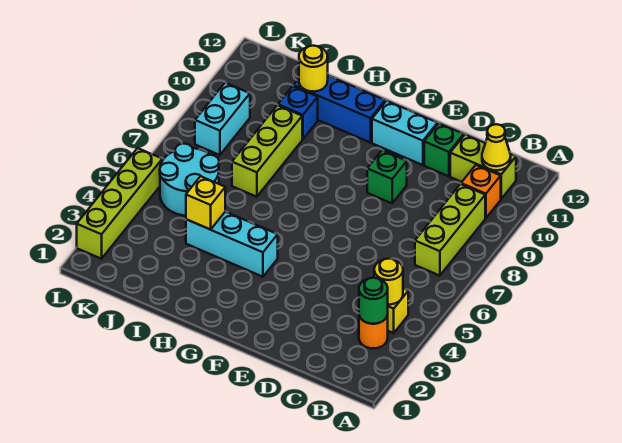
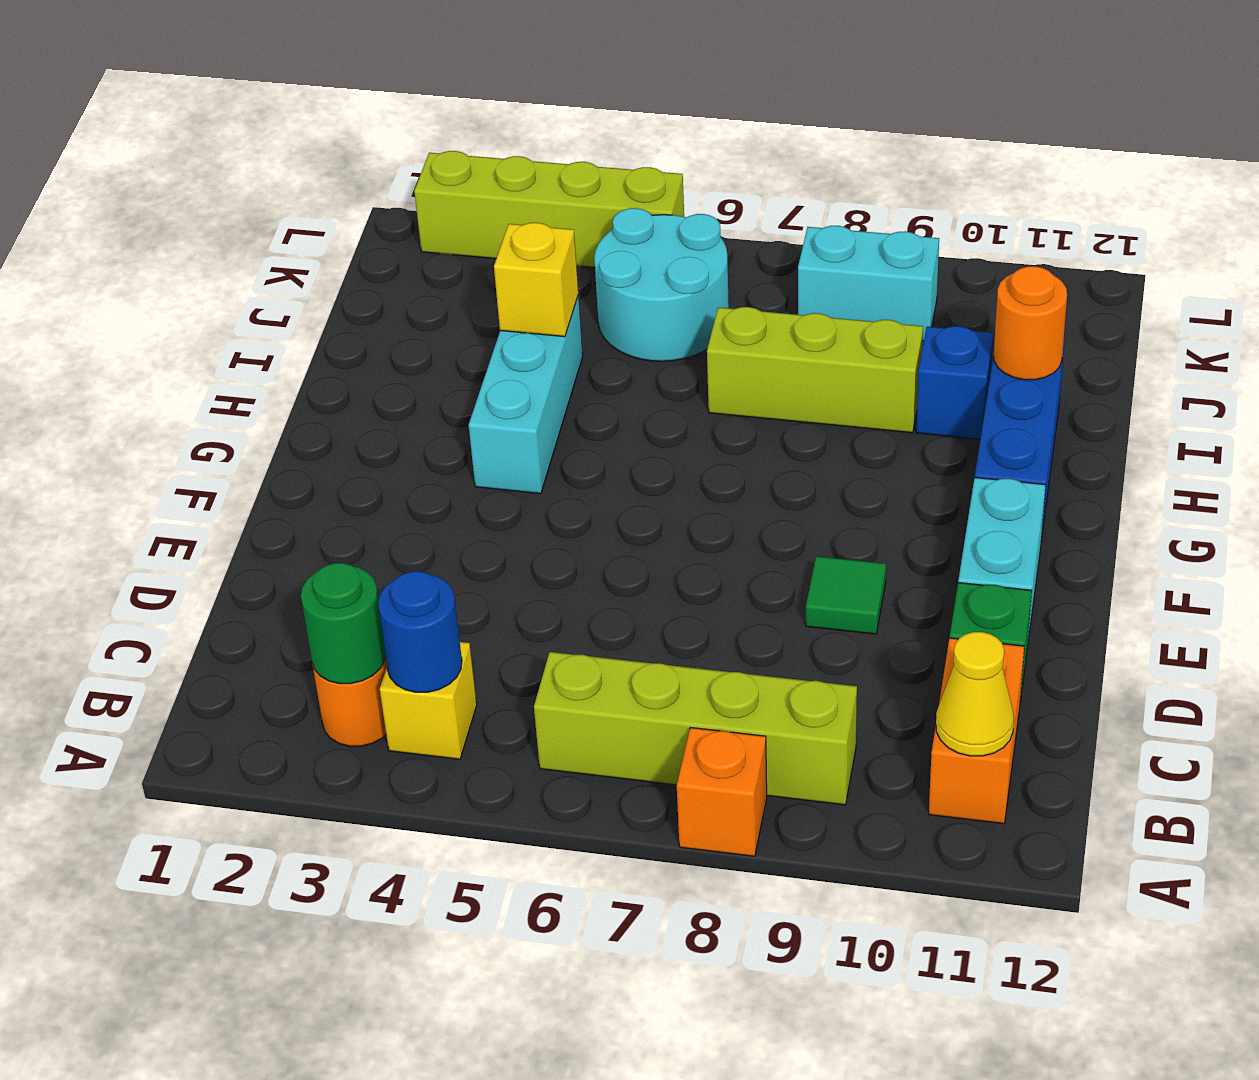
yellow 1x1 round brick [374,259,403,305] -> blue 1x1 round brick [378,571,462,692]
lime 1x3 brick [415,184,485,276] -> lime 1x4 brick [534,652,857,805]
orange 1x1 brick [461,165,501,218] -> orange 1x1 brick moved to [677,728,767,856]
lime 1x2 brick [450,134,516,199] -> orange 1x2 brick [929,638,1024,824]
green 1x1 brick [367,150,407,203] -> green 1x1 tile [806,556,886,634]
yellow 1x1 round brick [299,46,328,92] -> orange 1x1 round brick [994,266,1067,380]

